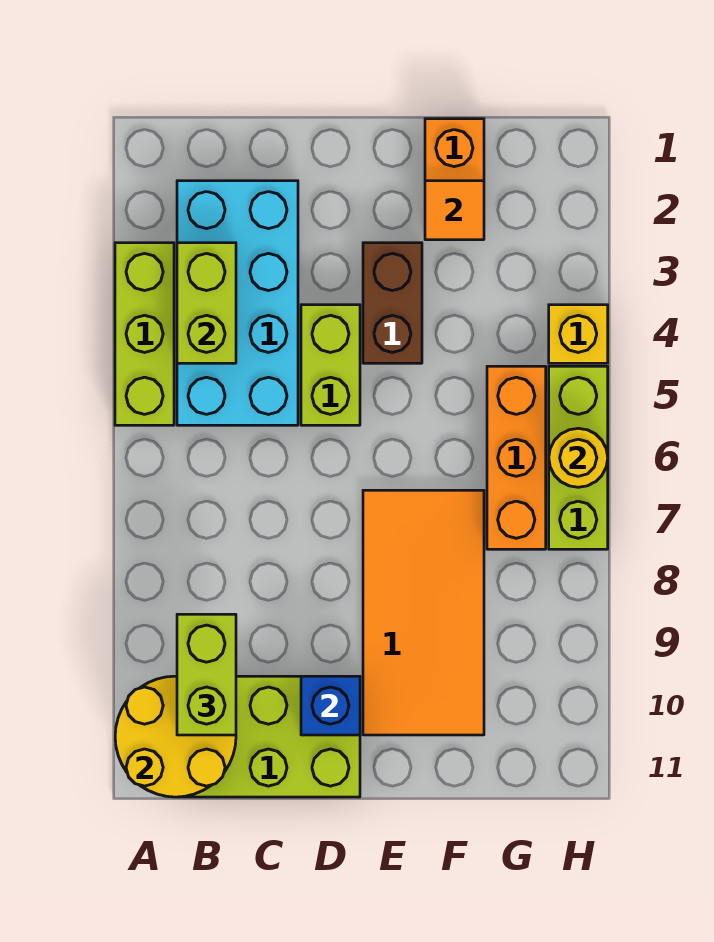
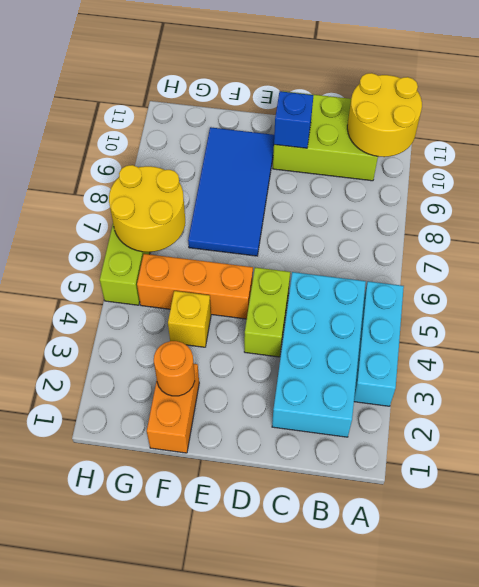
lime 1x3 brick [115,243,174,425] -> cyan 1x3 brick [354,281,404,406]
lime 1x2 brick [177,243,236,363] -> none
lime 1x2 brick [177,614,236,735] -> none
brown 1x2 brick [363,243,422,363] -> none
orange 2x4 tile [363,490,484,735] -> blue 2x4 tile [188,127,274,256]
orange 1x1 tile [425,181,484,240] -> orange 1x1 round brick [154,341,195,396]
orange 1x3 brick [487,366,546,549] -> orange 1x3 brick turned to [137,254,253,319]
yellow 1x1 brick [549,305,608,363] -> yellow 1x1 brick moved to [168,291,211,347]
yellow 1x1 round brick [549,428,608,487] -> yellow 2x2 round brick [109,165,185,252]

